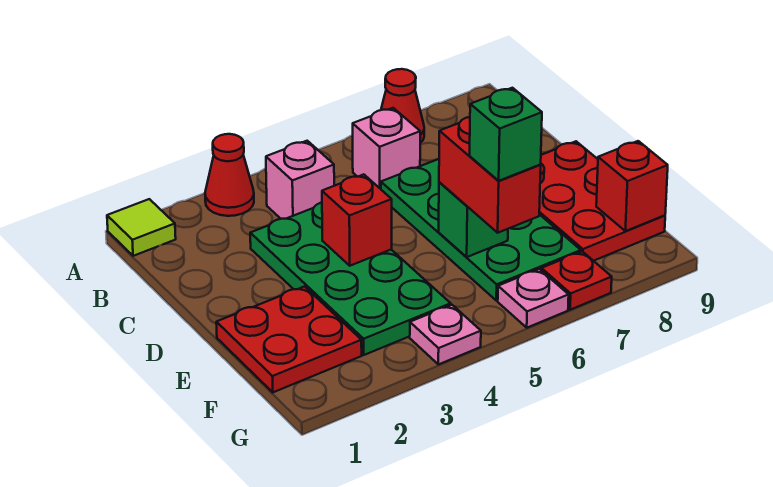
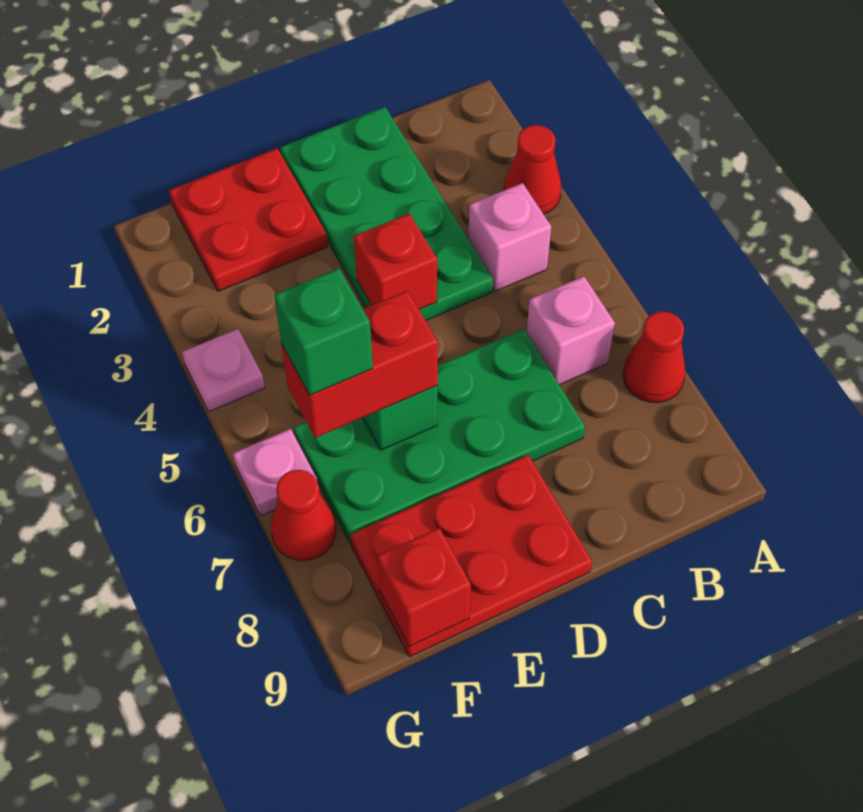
lime 1x1 tile [107,199,176,256] -> none
green 2x4 plate [250,203,451,355] -> green 2x4 plate turned to [280,107,493,321]
red 1x1 plate [541,251,612,310] -> red 1x1 cone [271,470,336,560]

